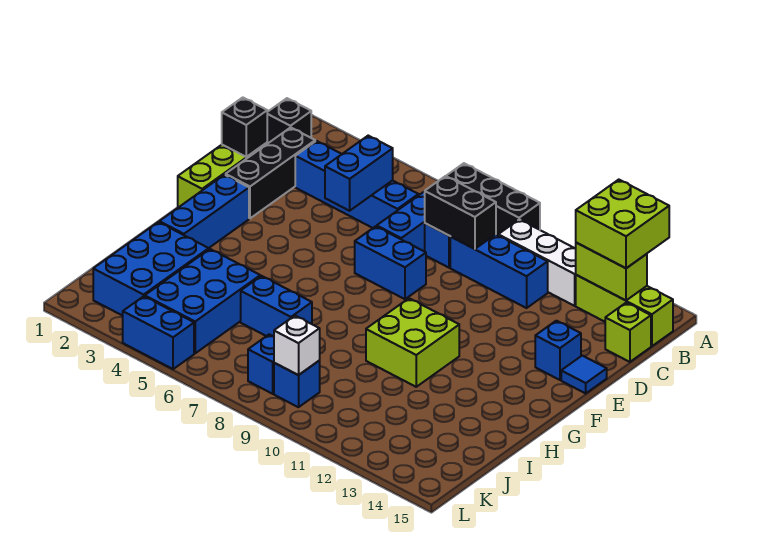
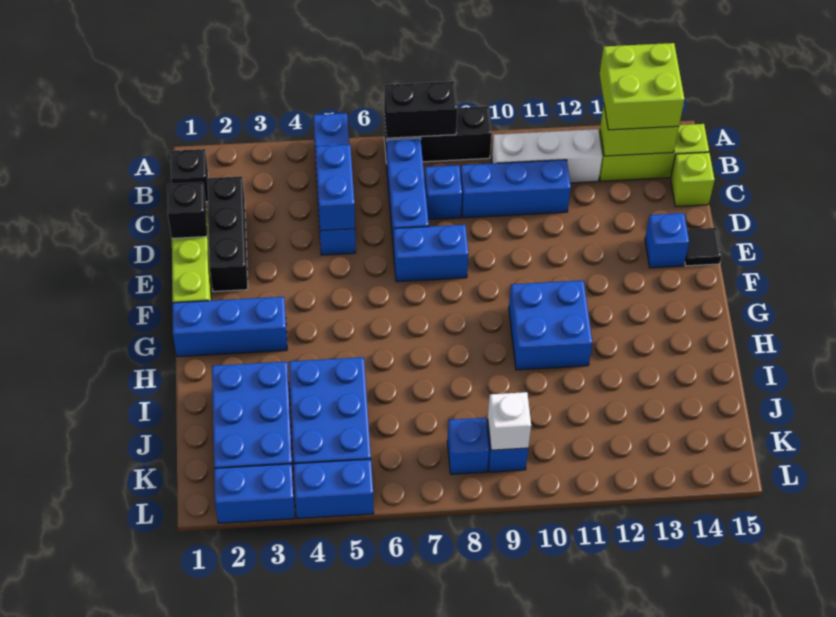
blue 1x4 brick [295,141,419,228] -> blue 1x4 brick turned to [313,113,356,255]
black 1x2 brick [425,176,496,249] -> black 1x2 brick moved to [384,81,457,138]
blue 1x1 tile [561,356,607,393] -> black 1x1 tile [685,228,722,266]
blue 1x3 brick [159,175,249,248] -> blue 1x3 brick turned to [172,297,287,357]
lime 2x2 brick [366,298,459,387] -> blue 2x2 brick [509,280,592,370]
blue 1x2 brick [241,276,312,337] -> blue 1x2 brick moved to [214,464,295,523]

